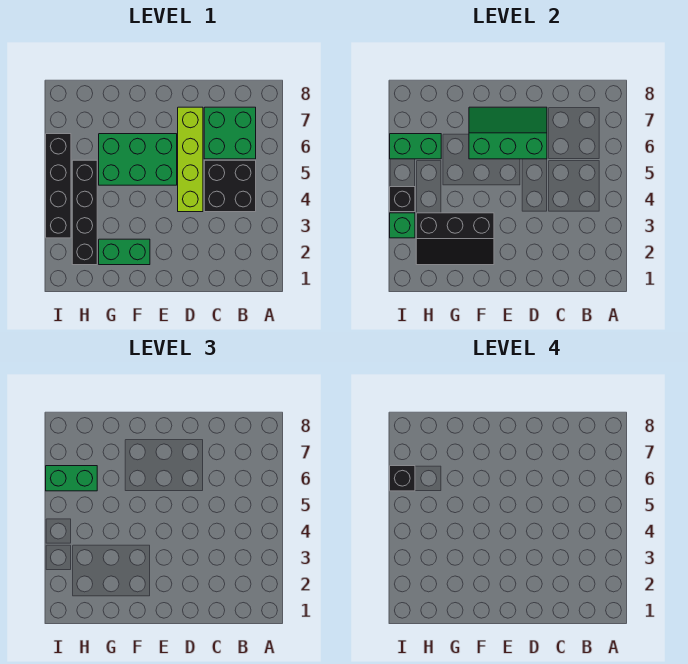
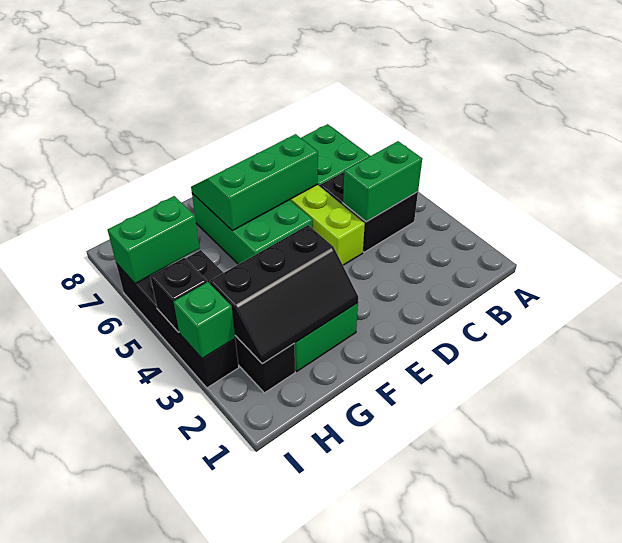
green 2x3 brick [99,134,177,185] -> green 2x3 brick turned to [192,193,313,264]
green 1x2 brick [46,466,97,491] -> green 1x2 brick moved to [343,141,422,222]
black 1x1 brick [390,466,415,491] -> none

